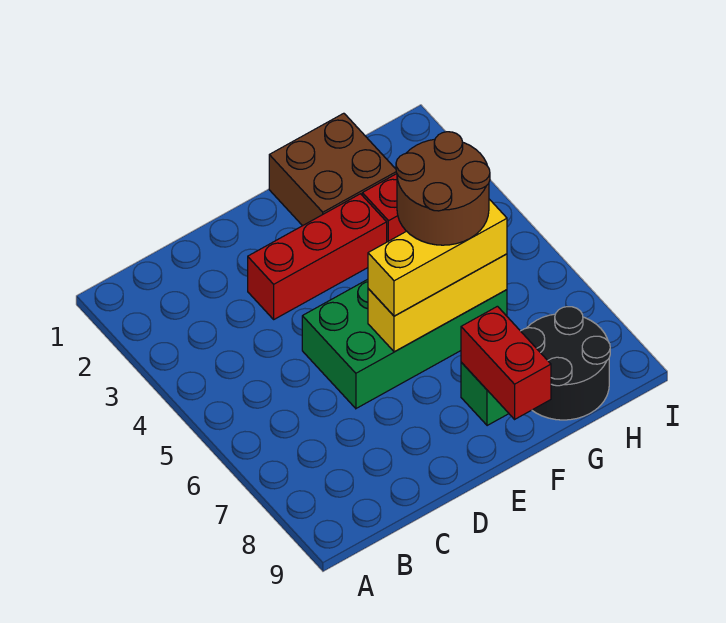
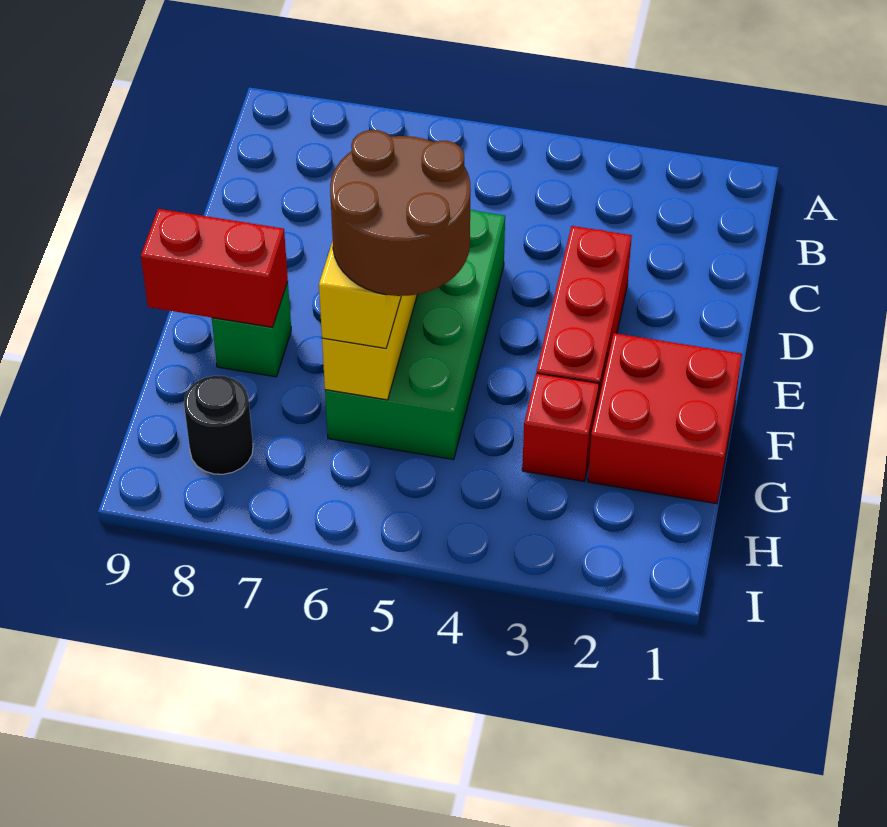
brown 2x2 brick [269,113,397,226] -> red 2x2 brick [588,333,742,504]
black 2x2 round brick [521,307,610,420] -> black 1x1 round brick [184,376,253,474]

